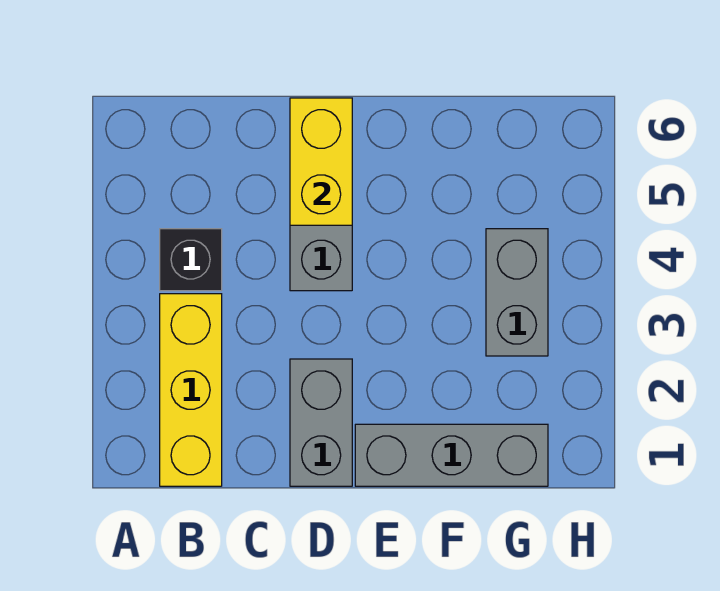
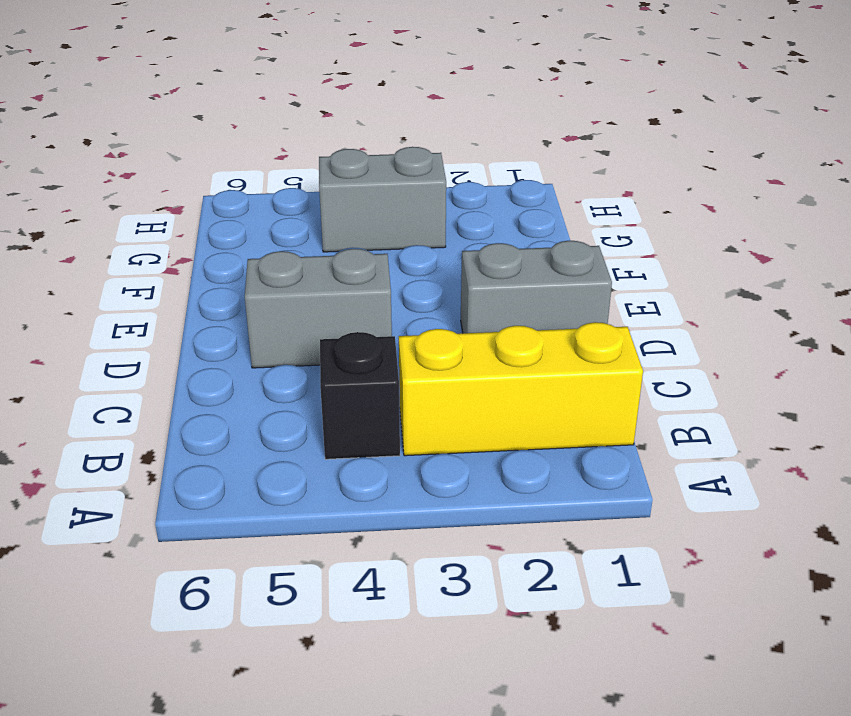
yellow 1x2 brick [290,98,352,225] -> none
grey 1x3 brick [355,424,548,486] -> none

